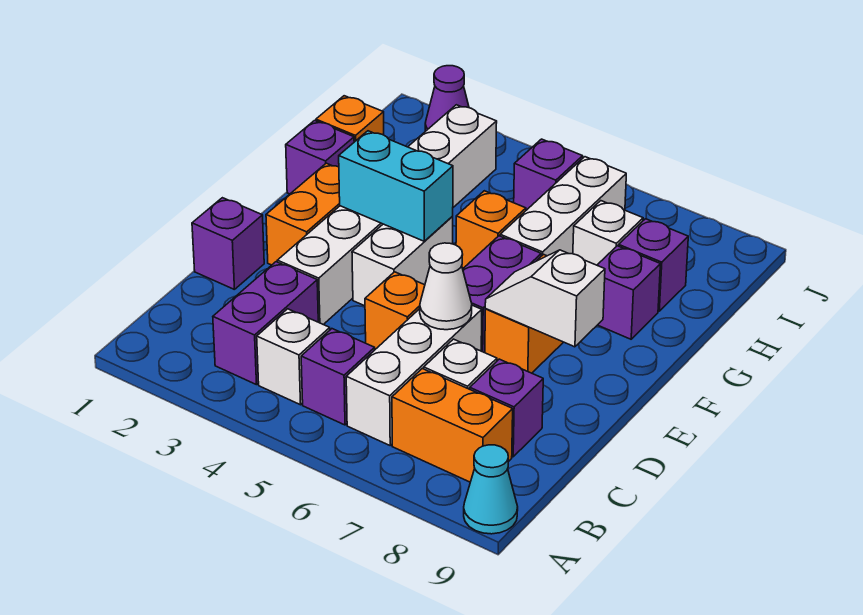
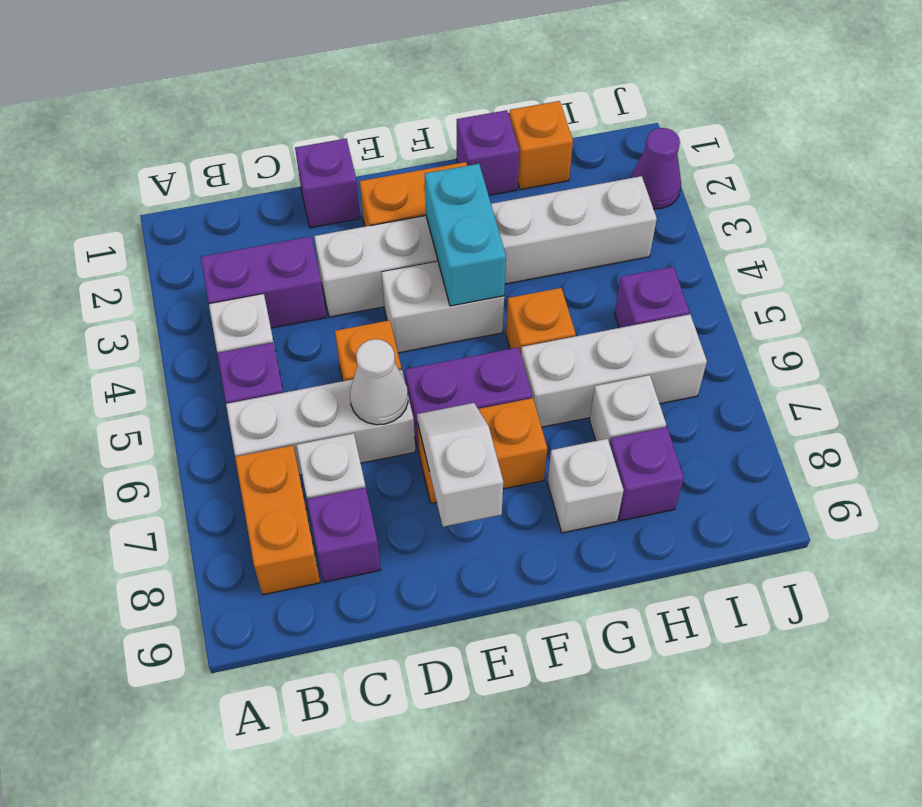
cyan 1x1 cone [464,445,518,534] -> none
purple 1x1 brick [597,246,660,339] -> white 1x1 brick [547,439,624,533]

